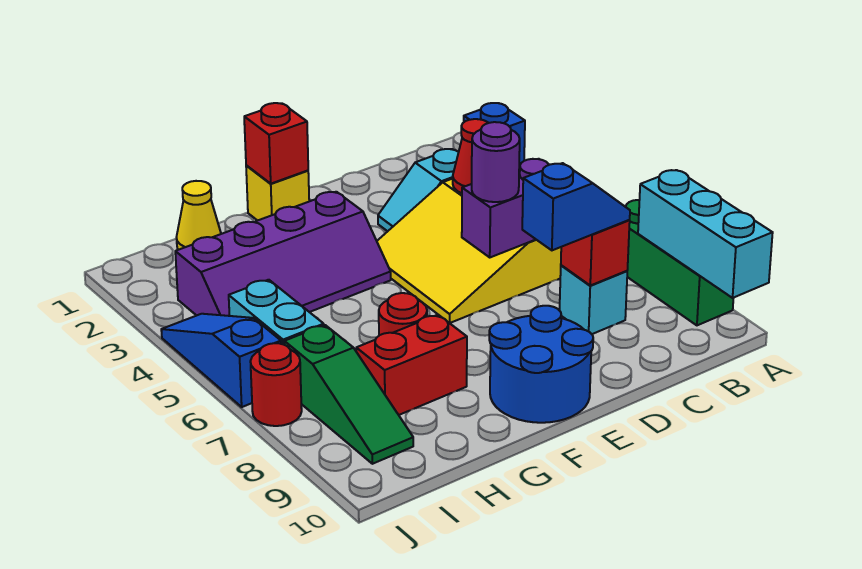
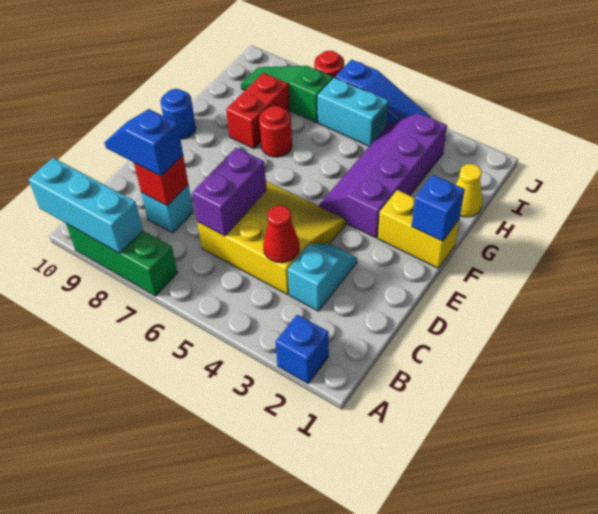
blue 1x2 slope [522,163,630,250] -> blue 1x2 slope turned to [105,109,183,176]
purple 1x1 round brick [472,122,520,202] -> none
blue 2x2 round brick [489,306,593,423] -> blue 1x1 round brick [160,89,196,139]
yellow 1x1 brick [246,165,309,221] -> yellow 1x2 brick [378,190,459,268]
red 1x1 brick [244,103,308,184] -> blue 1x1 brick [412,175,465,241]

